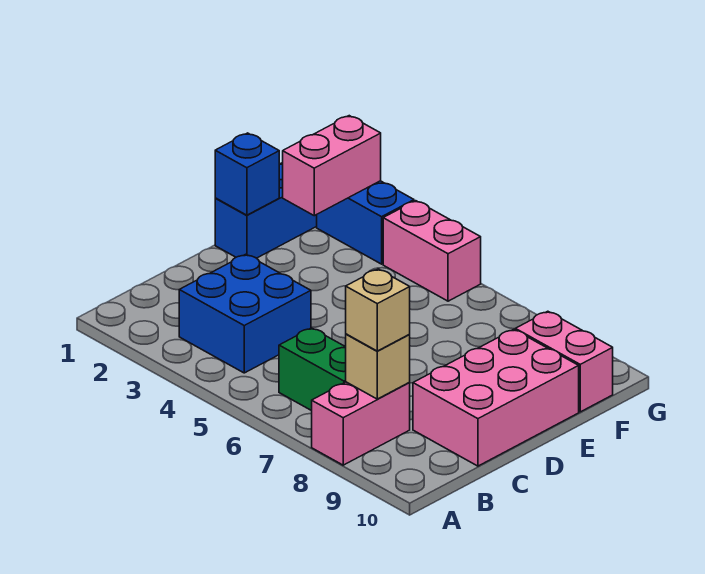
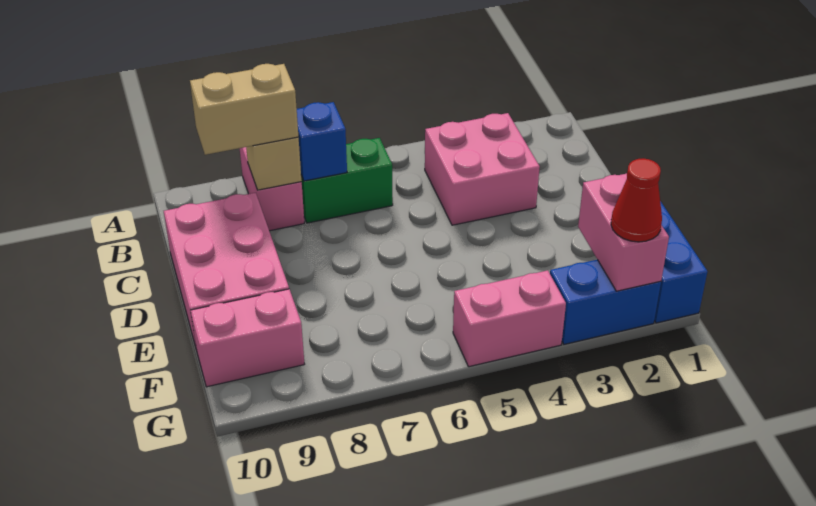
blue 2x2 brick [179,254,311,373] -> pink 2x2 brick [425,113,540,225]
tan 1x1 brick [346,269,410,351] -> tan 1x2 brick [190,64,298,155]
blue 1x1 brick [215,133,279,215] -> blue 1x1 brick moved to [297,102,347,181]
none -> red 1x1 cone [611,158,662,242]

